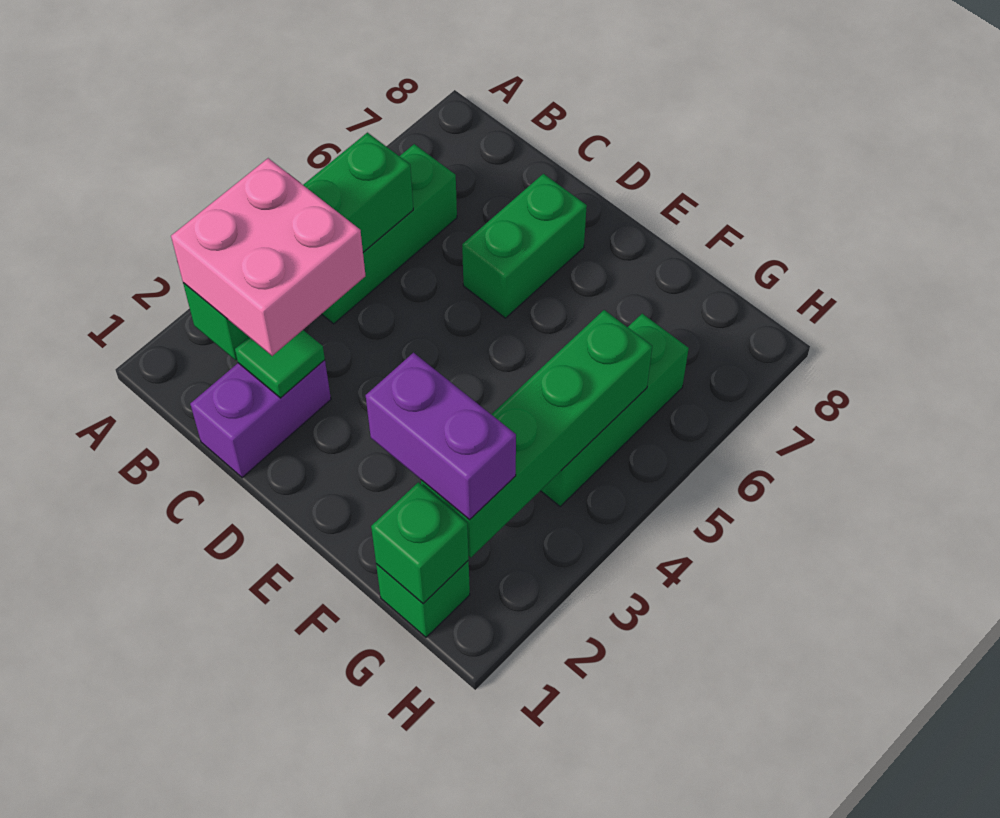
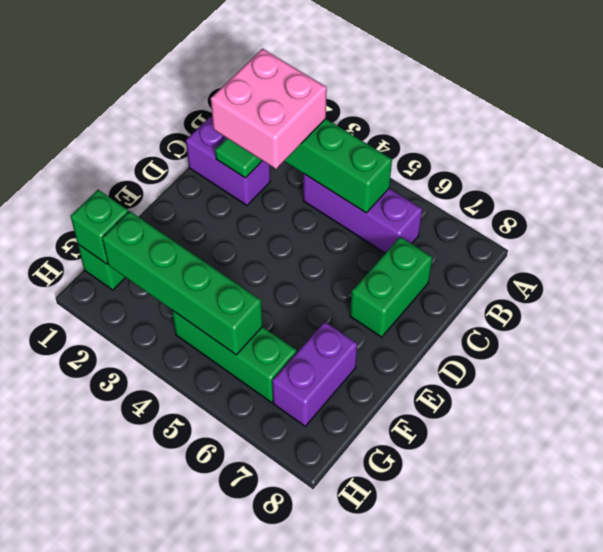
green 1x3 brick [322,144,457,324] -> purple 1x3 brick [303,174,422,253]
green 1x2 brick [462,174,587,318] -> green 1x2 brick turned to [350,237,432,337]
purple 1x2 brick [366,353,516,520] -> purple 1x2 brick moved to [272,322,357,426]

